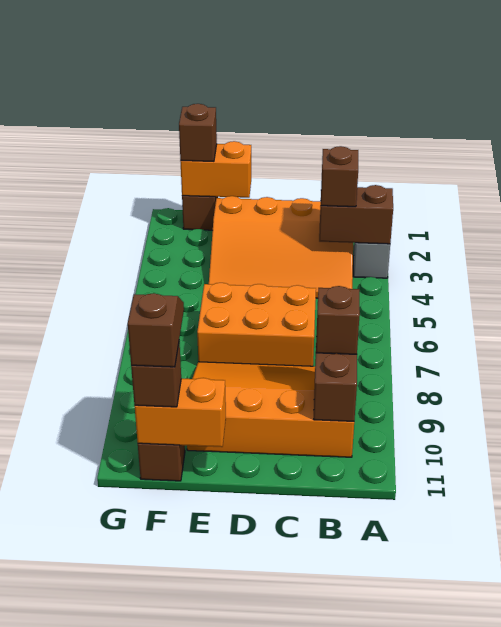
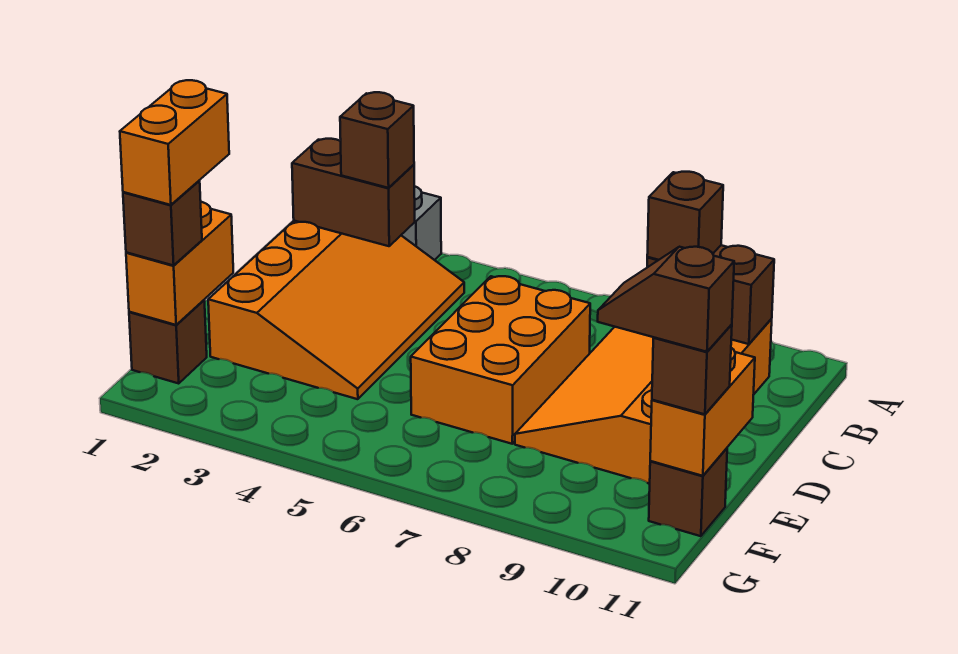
brown 1x2 brick [319,185,393,244] -> brown 1x2 brick turned to [292,139,415,246]
none -> orange 1x2 brick [120,80,229,205]

